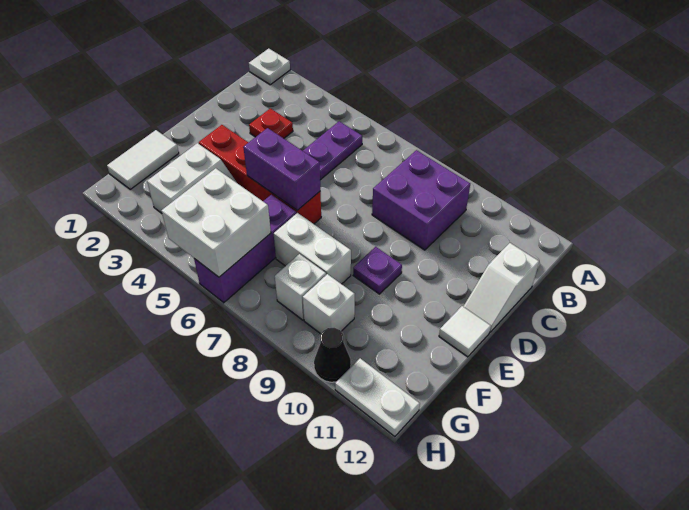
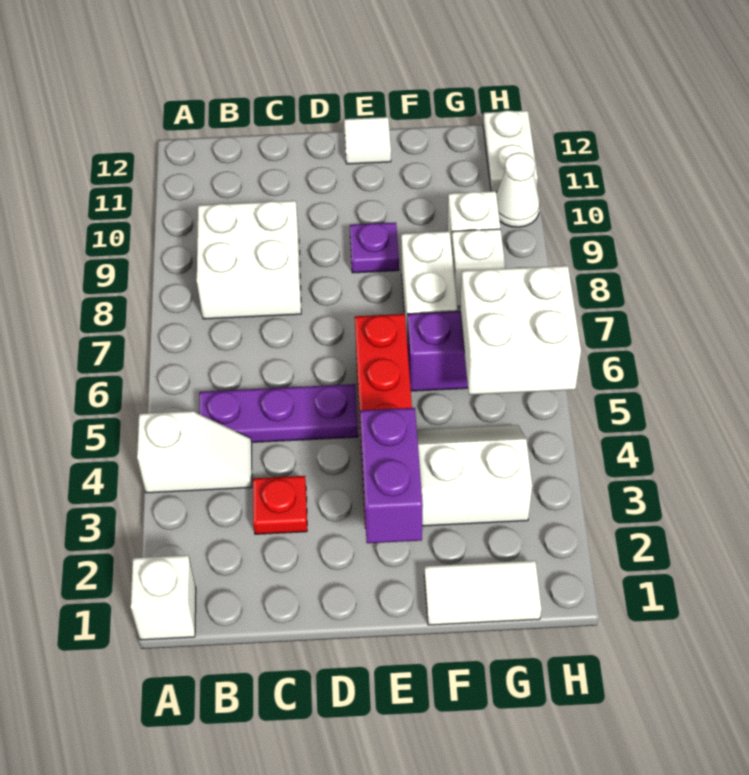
white 1x1 plate [249,49,290,85] -> white 1x1 brick [131,555,196,640]
purple 2x2 brick [372,150,470,250] -> white 2x2 brick [197,201,301,319]
white 1x2 slope [463,243,539,332] -> white 1x2 slope moved to [137,411,252,493]
purple 1x2 brick [243,128,320,210] -> purple 1x2 brick moved to [360,408,423,543]
black 1x1 cone [314,328,351,382] -> white 1x1 cone [496,152,540,227]

